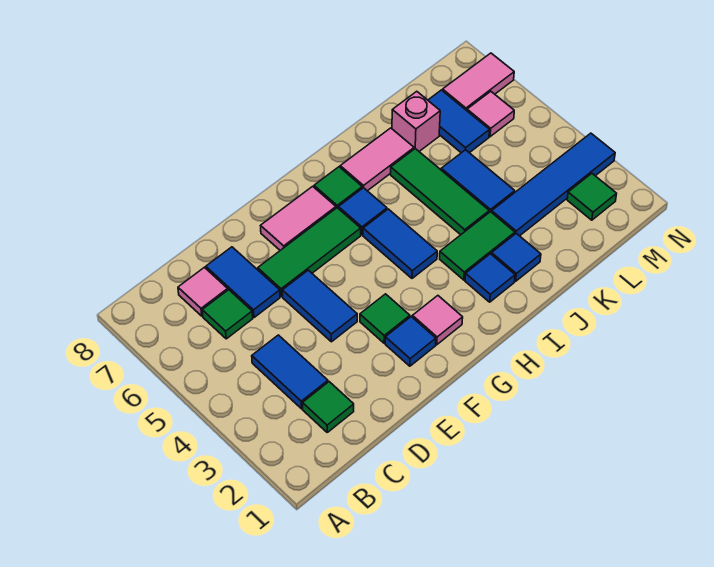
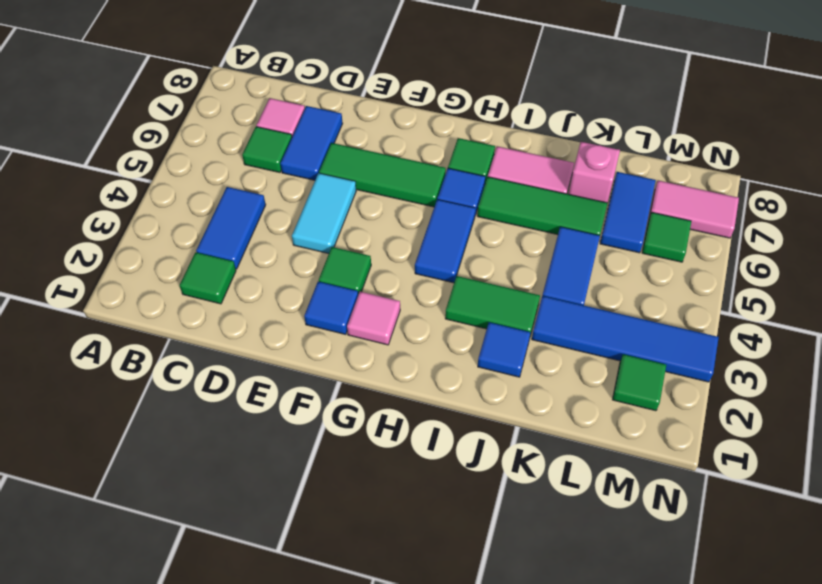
blue 1x2 tile [282,270,357,342] -> cyan 1x2 tile [292,173,356,254]
pink 1x2 tile [261,186,336,250] -> none
blue 1x1 tile [465,254,515,302] -> none
green 1x3 tile [391,149,489,235] -> green 1x3 tile turned to [477,177,607,235]
pink 1x1 tile [467,91,514,137] -> green 1x1 tile [642,212,691,262]

